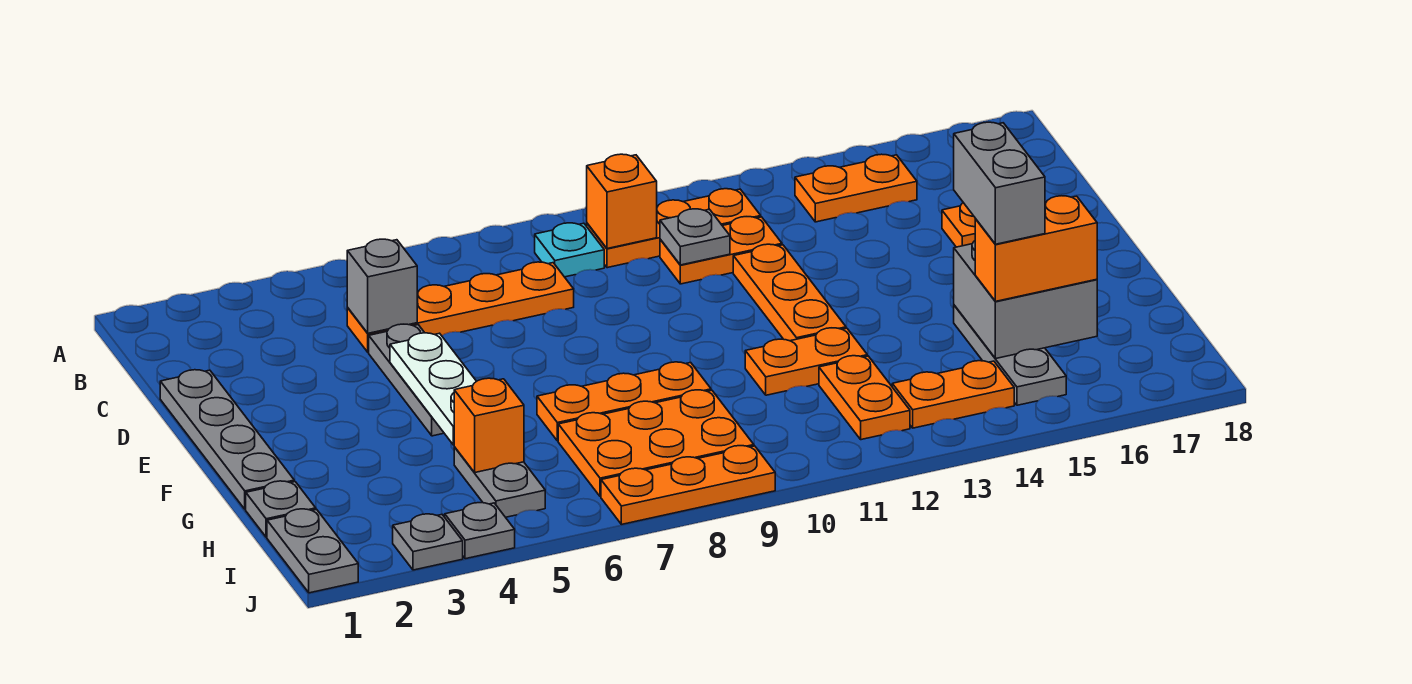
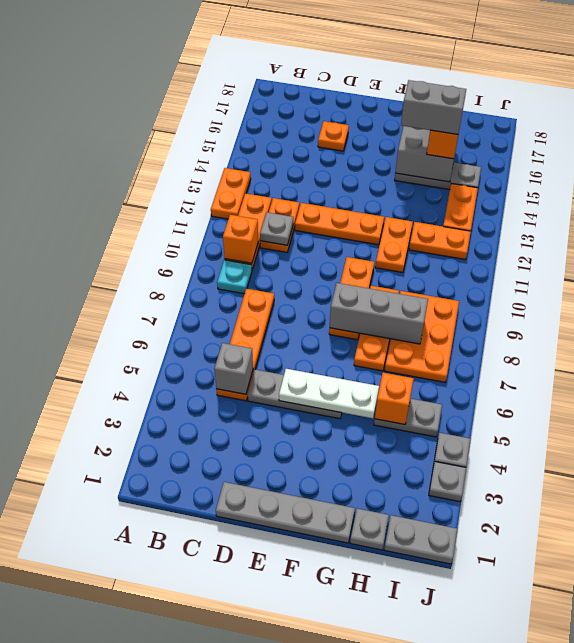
orange 1x2 plate [795,154,917,222] -> orange 1x2 plate moved to [211,168,251,219]
none -> grey 1x3 brick [330,283,428,344]
orange 1x3 plate [601,446,775,524] -> orange 1x3 plate moved to [329,257,374,340]

